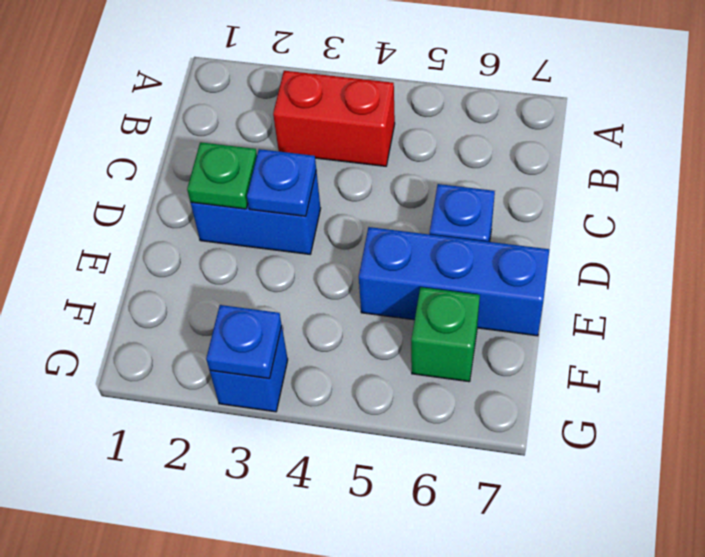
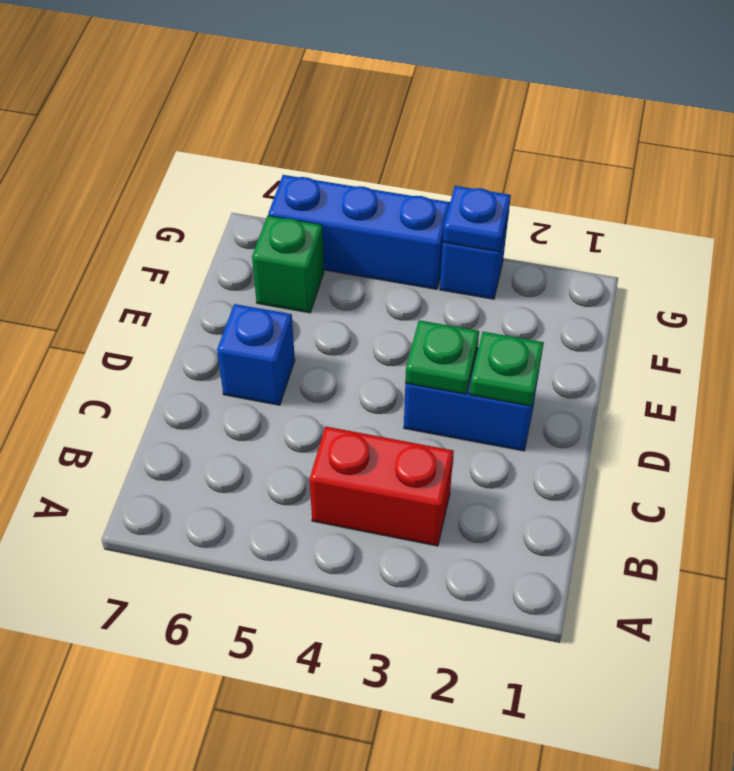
blue 1x1 plate [247,149,316,216] -> green 1x1 plate [405,320,479,394]
blue 1x3 brick [359,227,550,336] -> blue 1x3 brick moved to [268,175,450,289]

